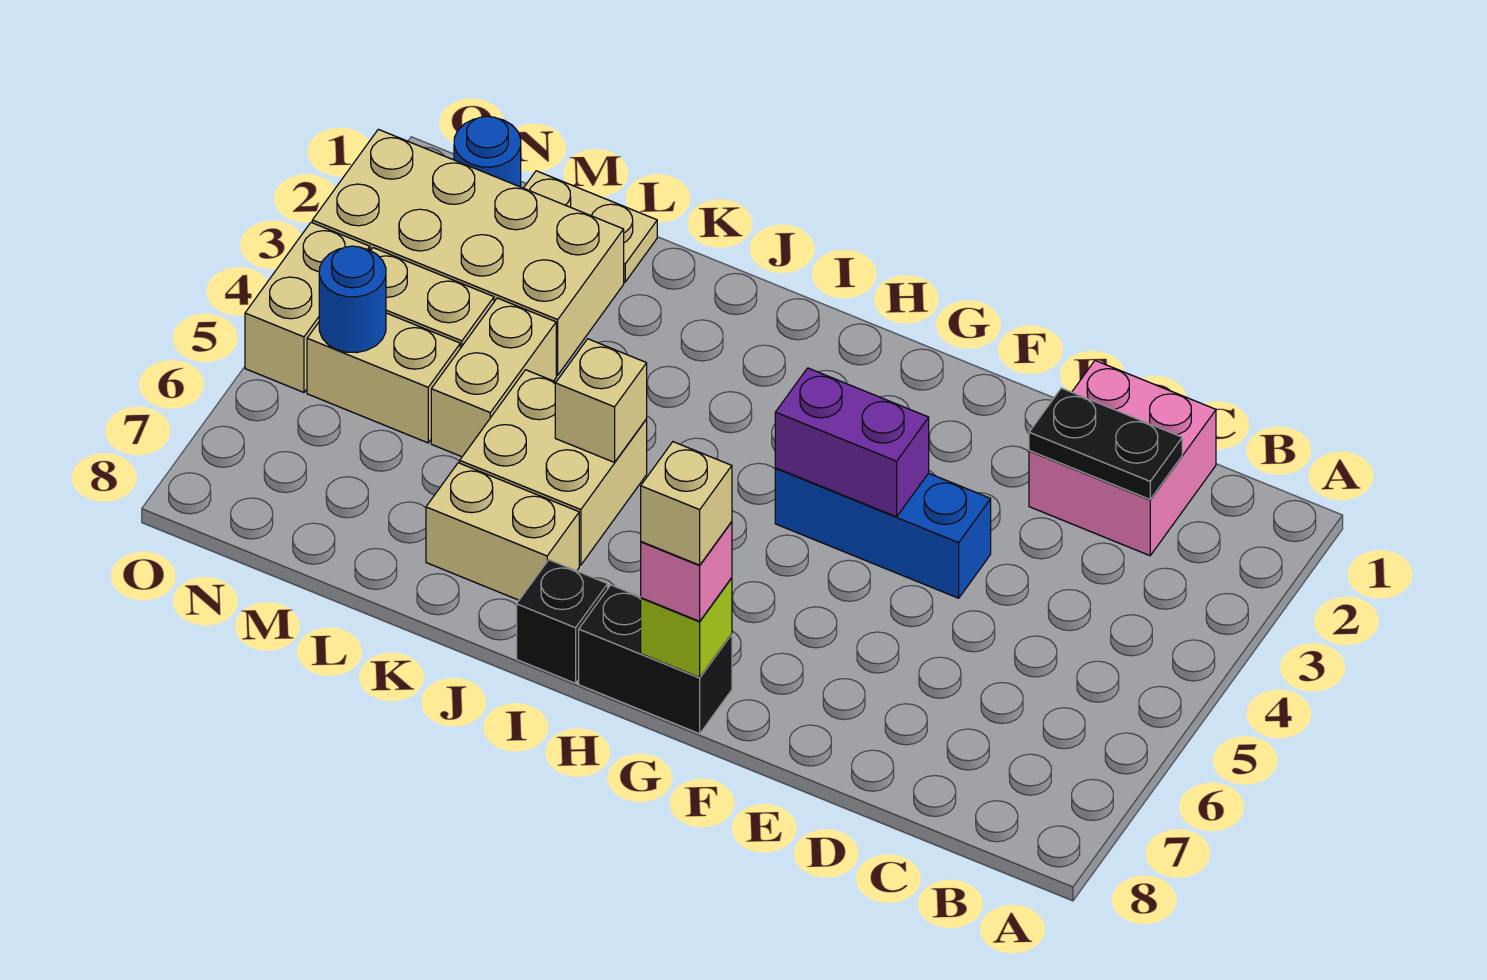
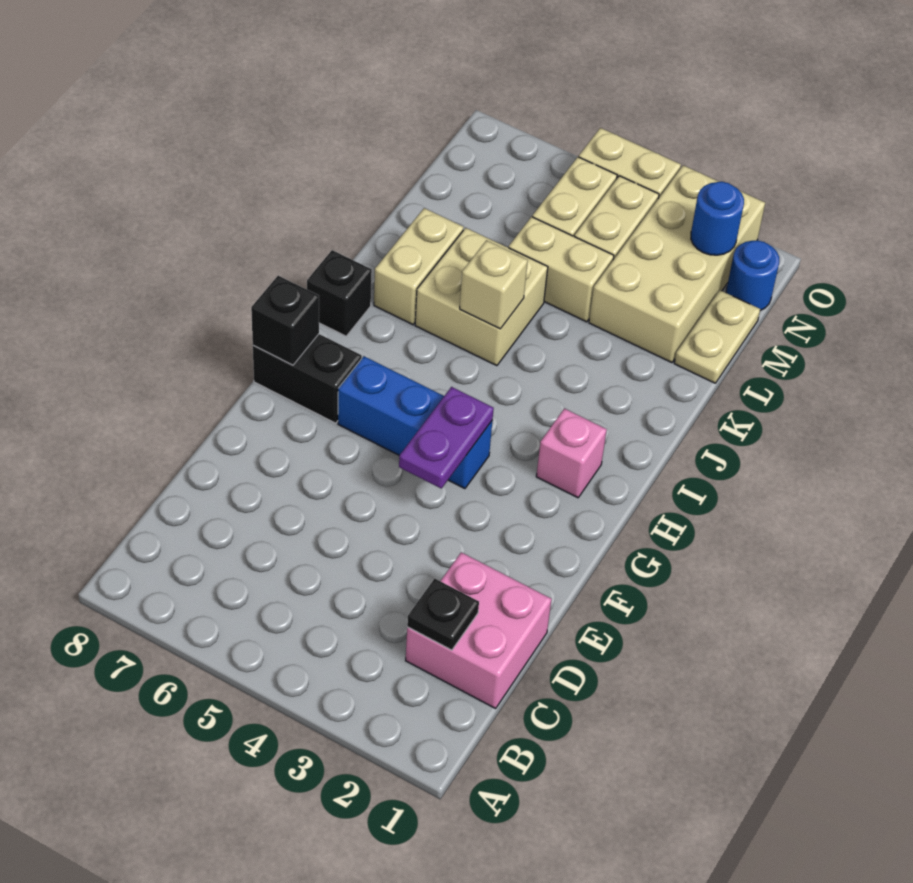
black 1x2 plate [1029,388,1182,499] -> black 1x1 plate [407,578,479,650]
blue 1x3 brick [775,468,991,598] -> blue 1x3 brick turned to [338,356,492,489]
purple 1x2 brick [775,368,929,517] -> purple 1x2 plate [399,387,494,489]
black 1x2 brick [579,585,732,734] -> black 1x2 brick turned to [253,334,362,423]
lime 1x1 brick [641,578,732,677] -> black 1x1 brick [251,276,319,365]
pink 1x1 brick [641,522,732,621] -> pink 1x1 brick moved to [536,408,607,498]
tan 1x1 brick [641,442,732,565] -> none
blue 1x1 round brick [319,246,386,353] -> blue 1x1 round brick moved to [691,182,744,255]

